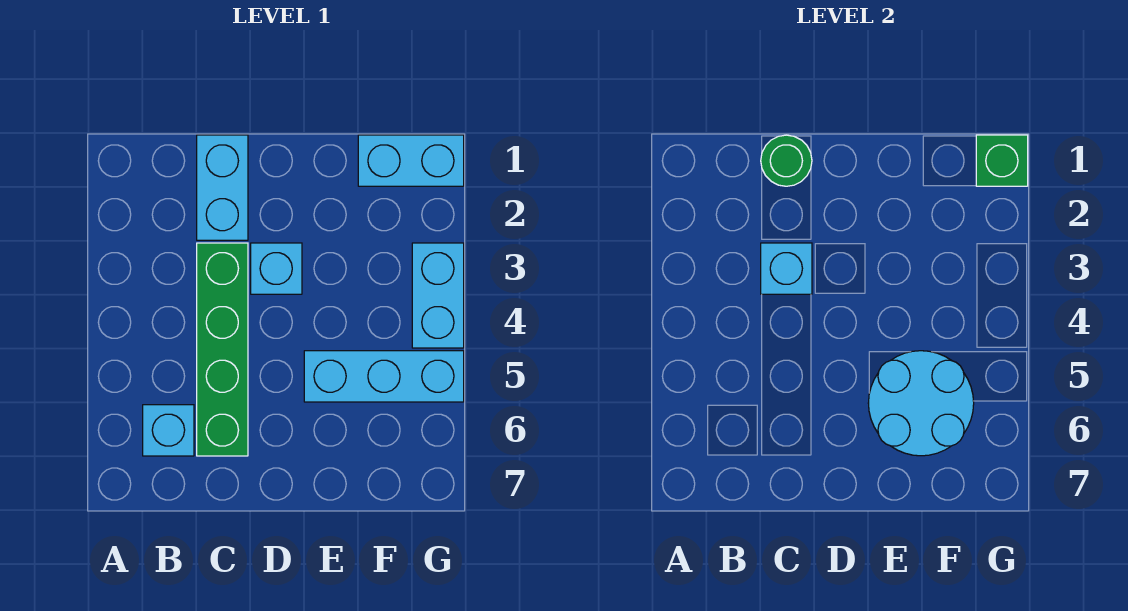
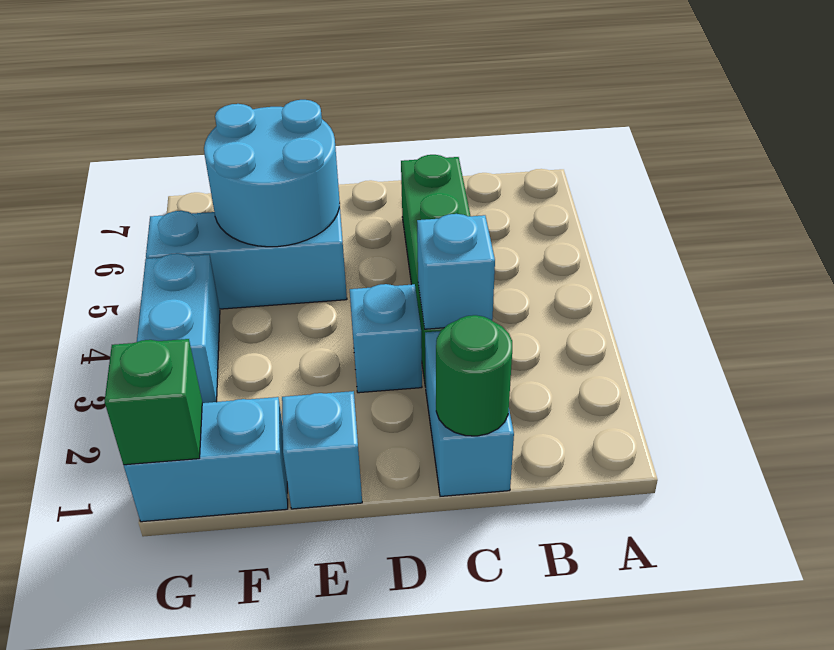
cyan 1x1 brick [143,405,194,456] -> cyan 1x1 brick moved to [282,391,362,509]

